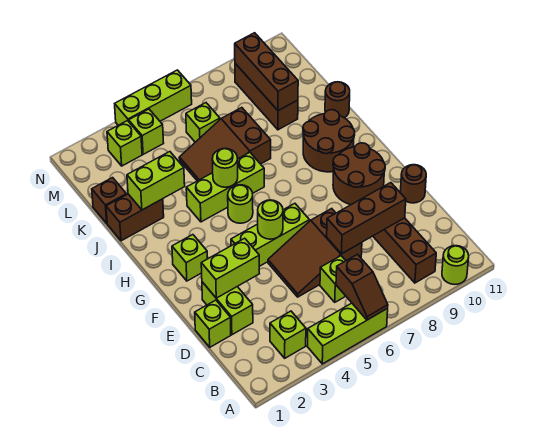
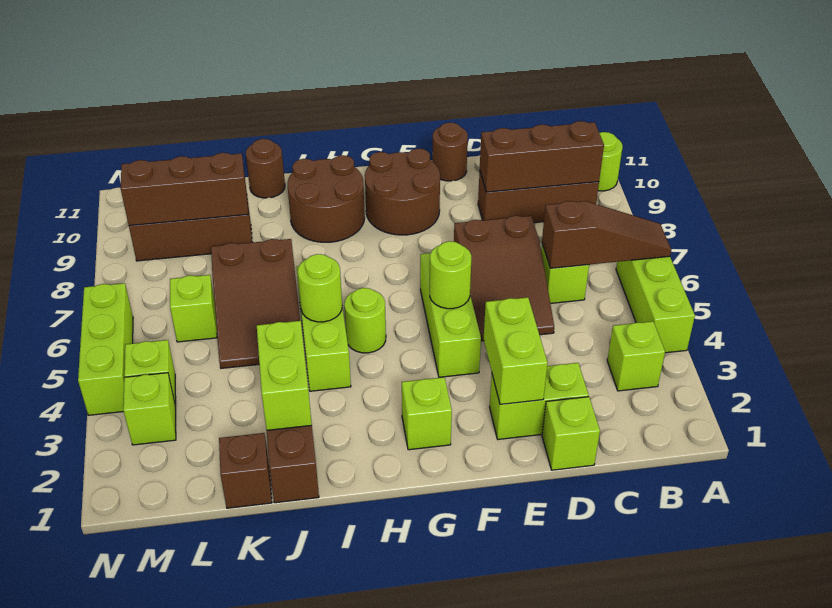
brown 1x2 slope [336,254,388,320] -> brown 1x3 slope [542,201,671,268]
brown 1x3 brick [327,183,406,254] -> brown 1x3 brick turned to [480,121,604,192]

